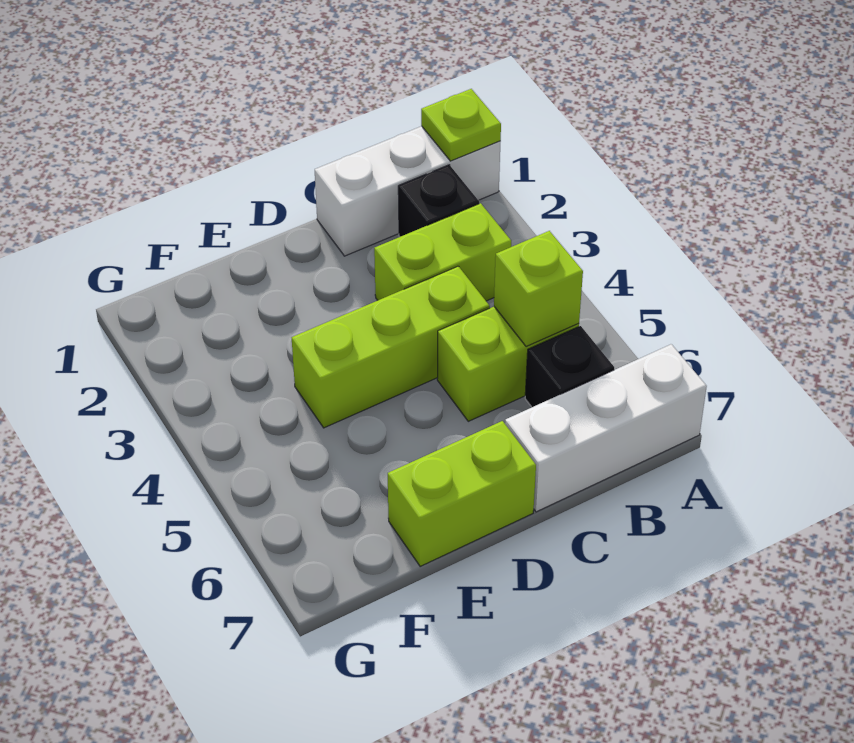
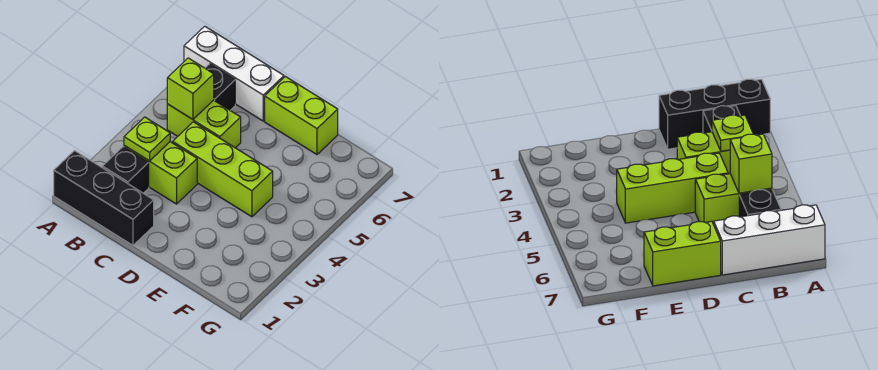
white 1x3 brick [315,126,501,256] -> black 1x3 brick [54,151,154,245]
lime 1x1 plate [421,89,501,161] -> lime 1x1 plate moved to [124,117,170,161]

